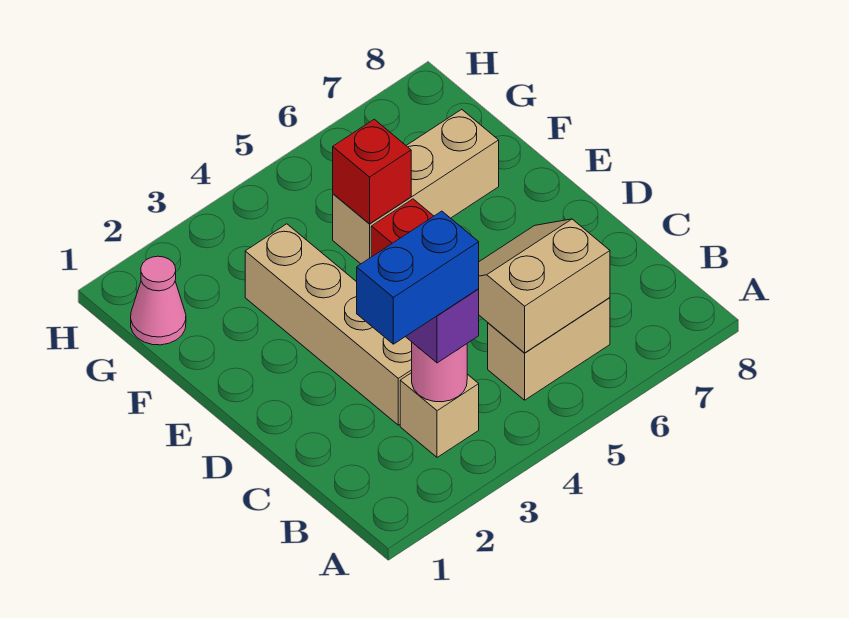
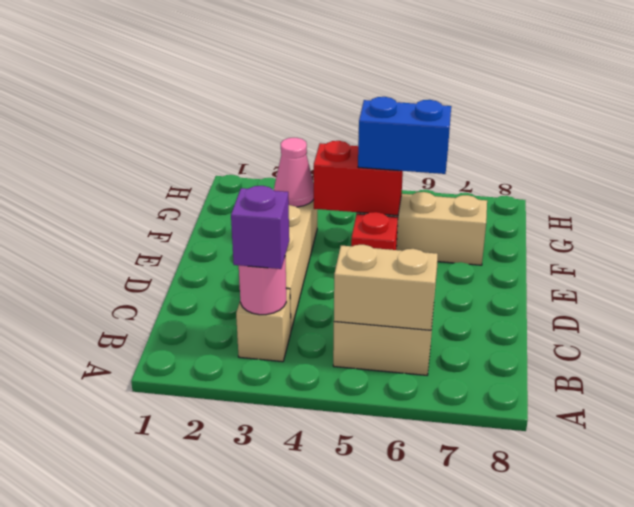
blue 1x2 brick [357,211,479,344] -> blue 1x2 brick moved to [358,97,451,174]
red 1x1 brick [333,119,411,224] -> red 1x2 brick [314,141,403,216]
pink 1x1 cone [131,256,186,345] -> pink 1x1 cone moved to [274,138,314,207]

